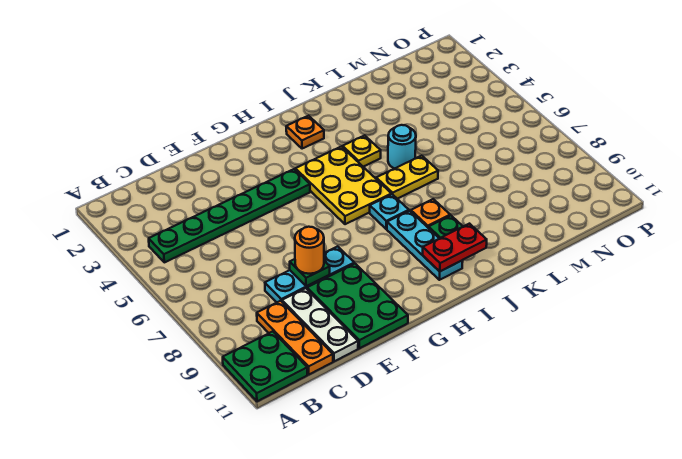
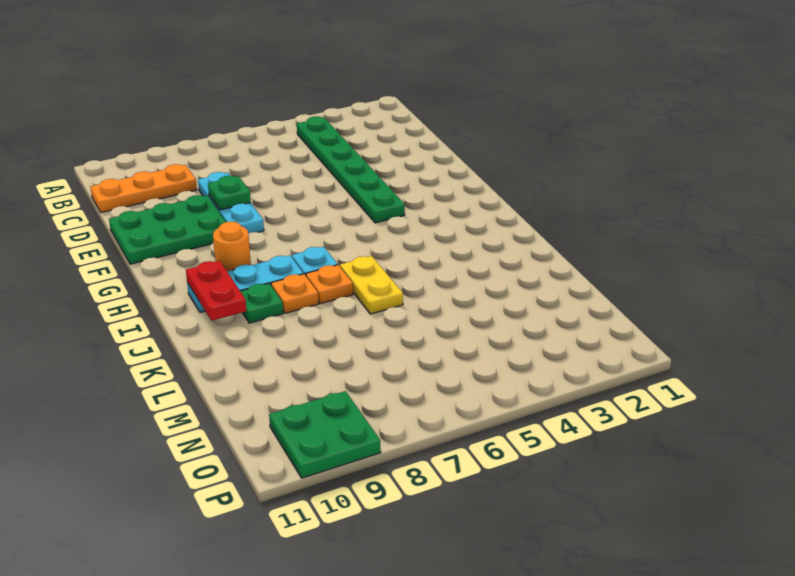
green 2x2 plate [223,331,307,401] -> green 2x2 plate moved to [269,391,381,478]
white 1x3 plate [282,288,358,361] -> none
orange 1x1 round brick [295,227,324,274] -> orange 1x1 round brick moved to [213,221,251,271]
yellow 2x3 plate [295,147,391,224] -> none
orange 1x1 plate [286,116,324,149] -> orange 1x1 plate moved to [306,265,353,304]
yellow 1x1 plate [343,135,381,167] -> none
cyan 1x1 round brick [388,125,416,169] -> none

